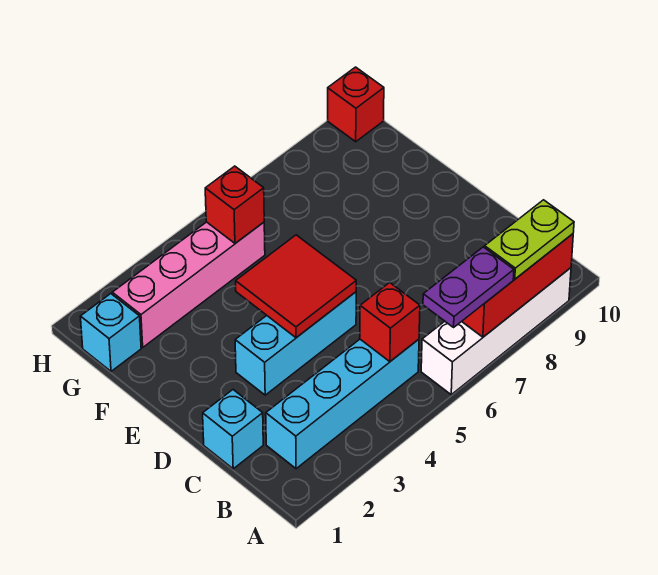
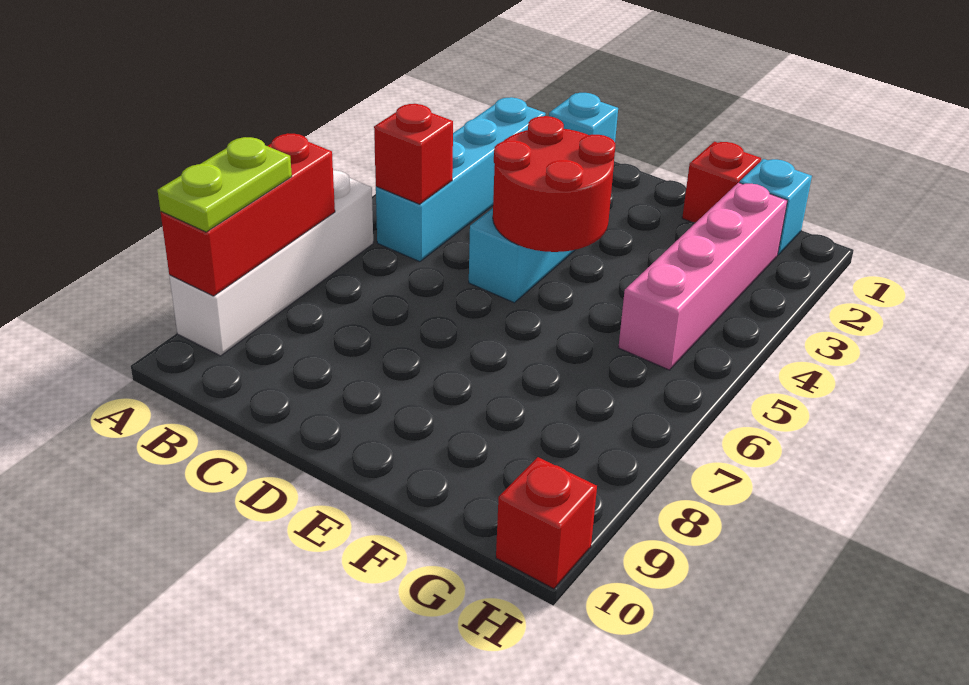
purple 1x2 plate [423,247,514,327] -> none
red 2x2 tile [236,235,356,338] -> red 2x2 round brick [493,116,615,252]
red 1x1 brick [205,166,264,243] -> red 1x1 brick moved to [682,142,761,222]

